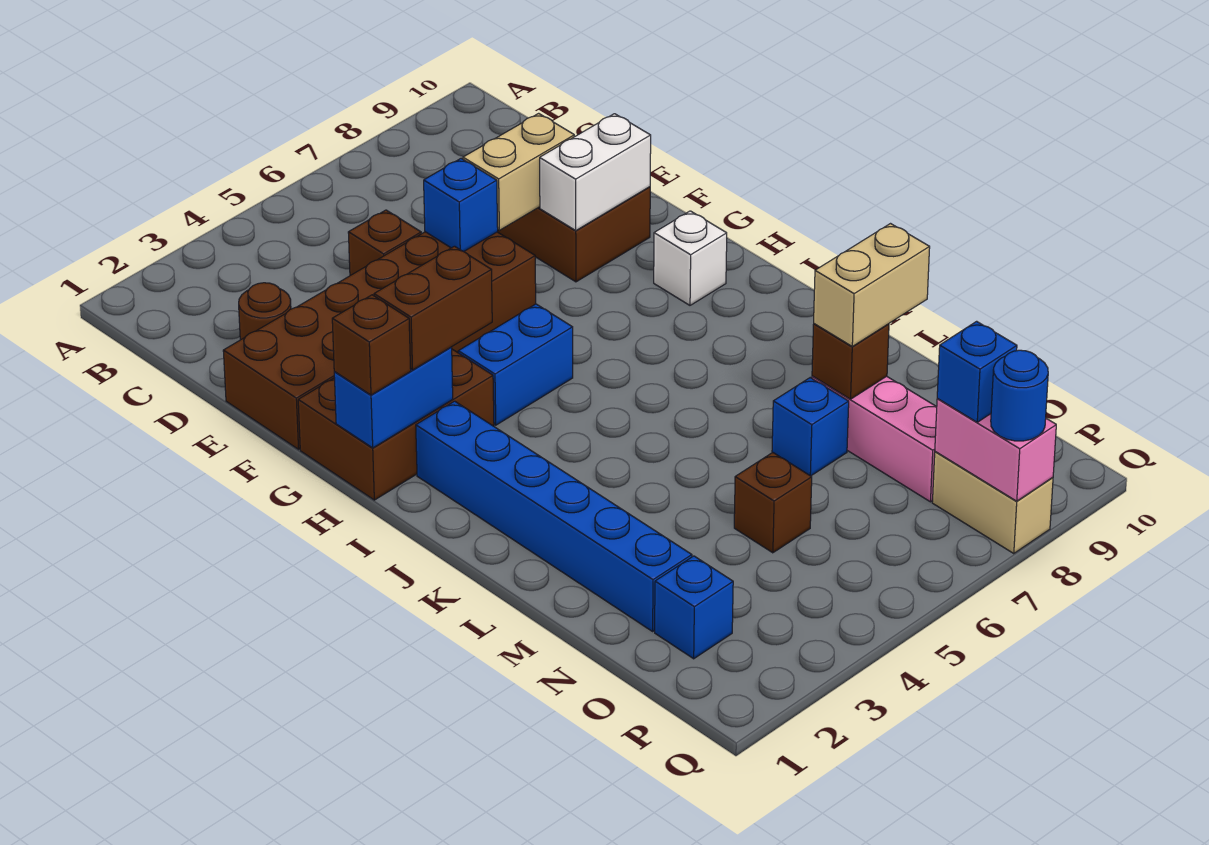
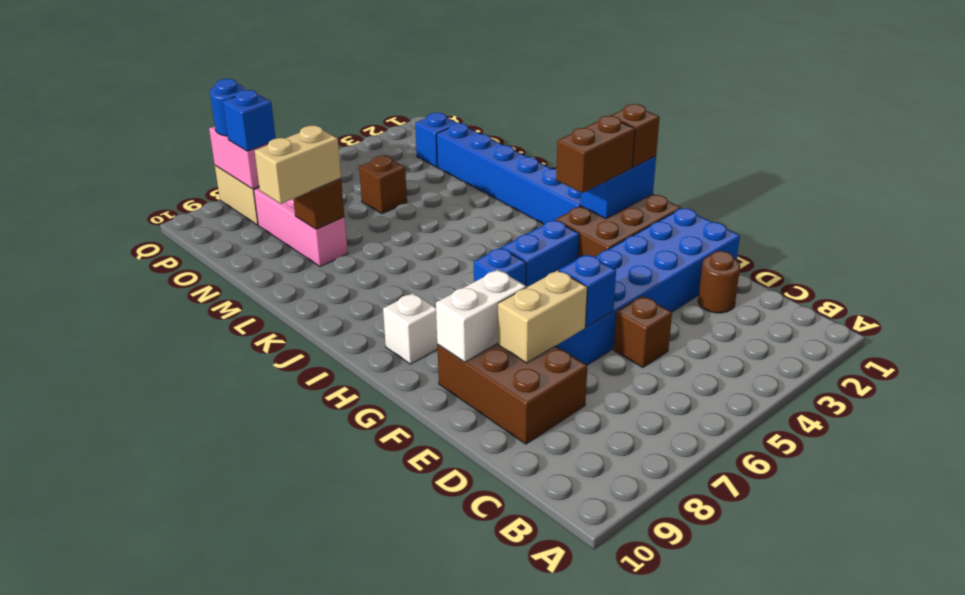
brown 2x6 brick [223,232,536,449] -> blue 2x6 brick [556,208,740,365]
blue 1x1 brick [772,378,849,476] -> blue 1x1 brick moved to [474,248,526,285]

